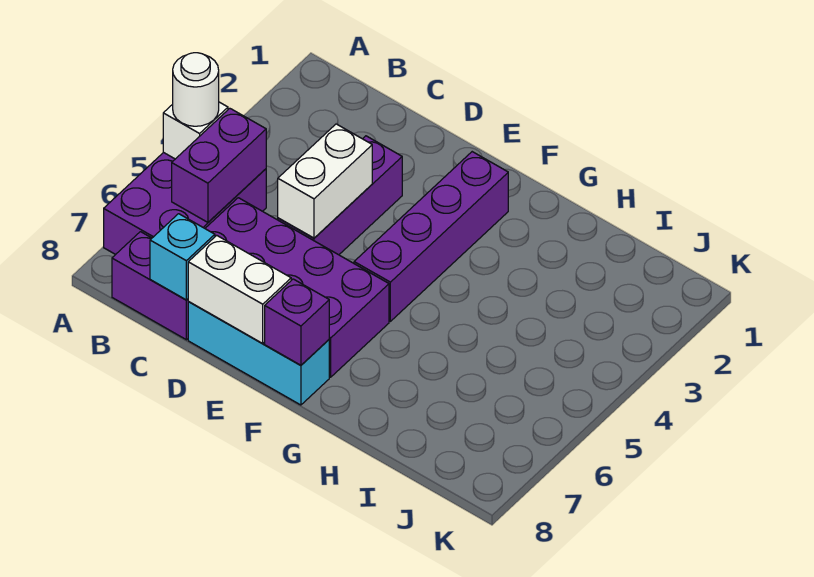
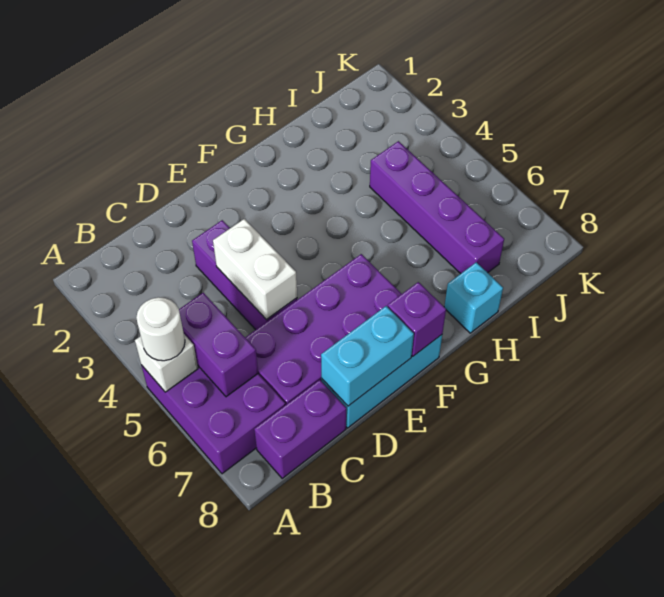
cyan 1x1 brick [150,214,215,300] -> cyan 1x1 brick moved to [444,262,503,333]
white 1x2 brick [188,235,291,344] -> cyan 1x2 brick [321,306,414,406]
purple 1x4 brick [354,152,508,321] -> purple 1x4 brick moved to [370,141,504,274]

